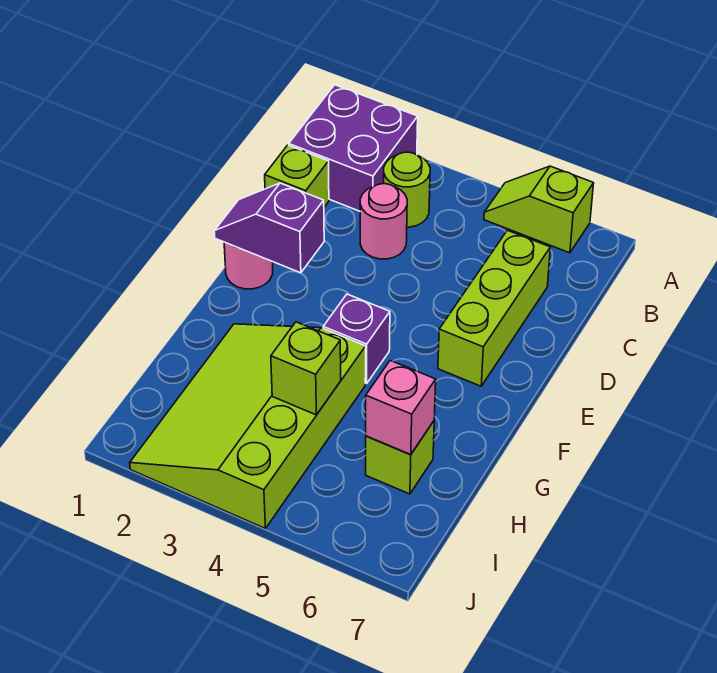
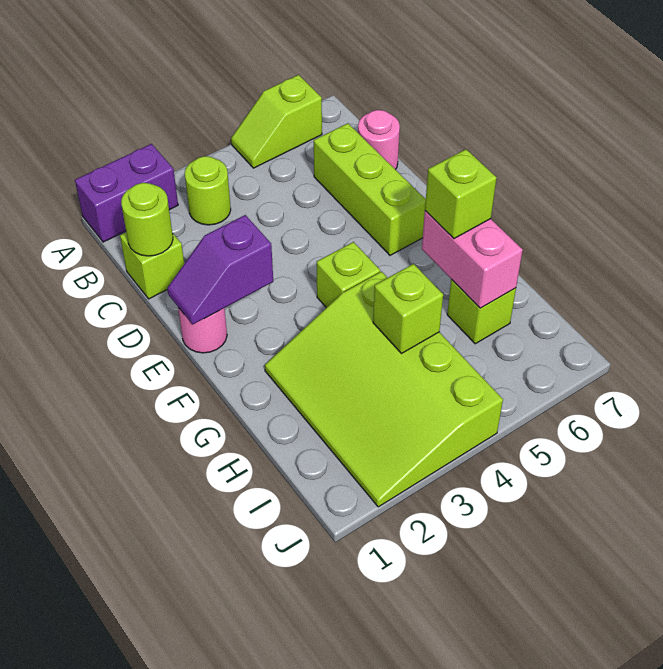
purple 2x2 brick [289,85,418,211] -> purple 1x2 brick [75,144,178,242]
none -> lime 1x1 round brick [121,183,173,256]
pink 1x1 round brick [360,184,407,259] -> pink 1x1 round brick moved to [358,110,400,170]
purple 1x1 brick [323,294,390,384] -> lime 1x1 brick [317,242,380,308]
none -> lime 1x1 brick [425,149,497,239]
pink 1x1 brick [366,361,436,455] -> pink 1x2 brick [422,211,523,308]

